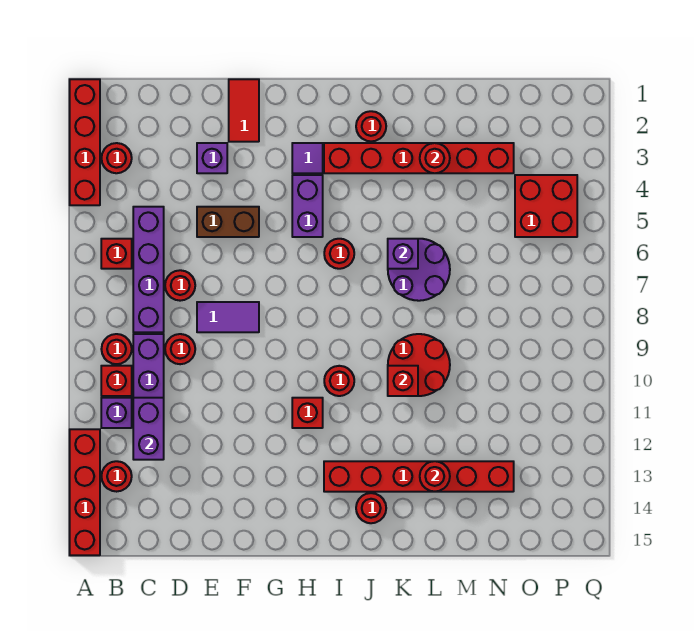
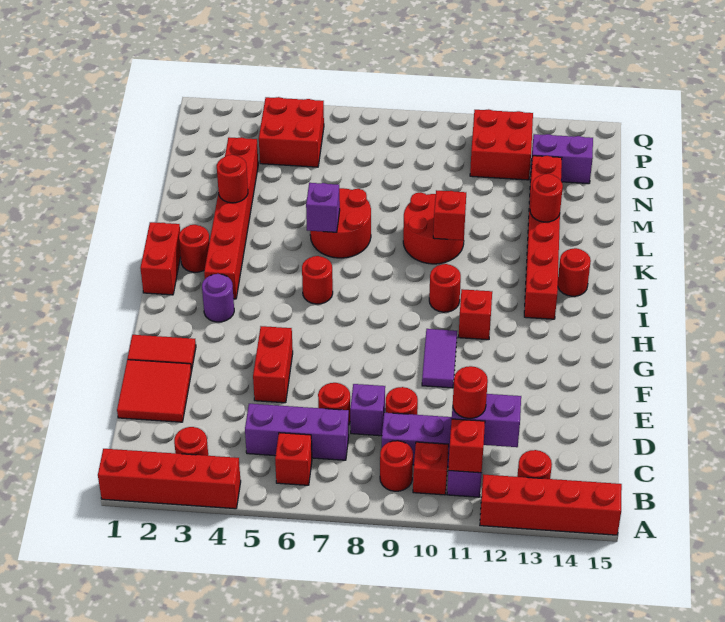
none -> red 1x1 brick [448,419,485,473]
purple 1x4 brick [133,207,164,332] -> purple 1x3 brick [245,404,349,460]
none -> red 1x1 round brick [453,366,488,418]
none -> red 2x2 tile [117,360,192,422]
purple 1x1 brick [197,143,227,173] -> purple 1x1 brick moved to [350,384,385,436]
brown 1x2 brick [197,207,259,237] -> red 1x2 brick [253,326,293,403]
purple 1x2 tile [197,302,259,332] -> purple 1x2 tile moved to [422,329,457,388]
purple 1x1 tile [292,143,323,173] -> purple 1x1 round brick [202,274,234,322]
purple 1x2 brick [292,175,323,237] -> purple 1x2 brick moved to [531,134,593,184]
none -> red 1x2 brick [140,222,181,295]
purple 2x2 round brick [388,239,450,301] -> red 2x2 round brick [310,188,371,258]
none -> red 2x2 brick [470,109,533,180]

